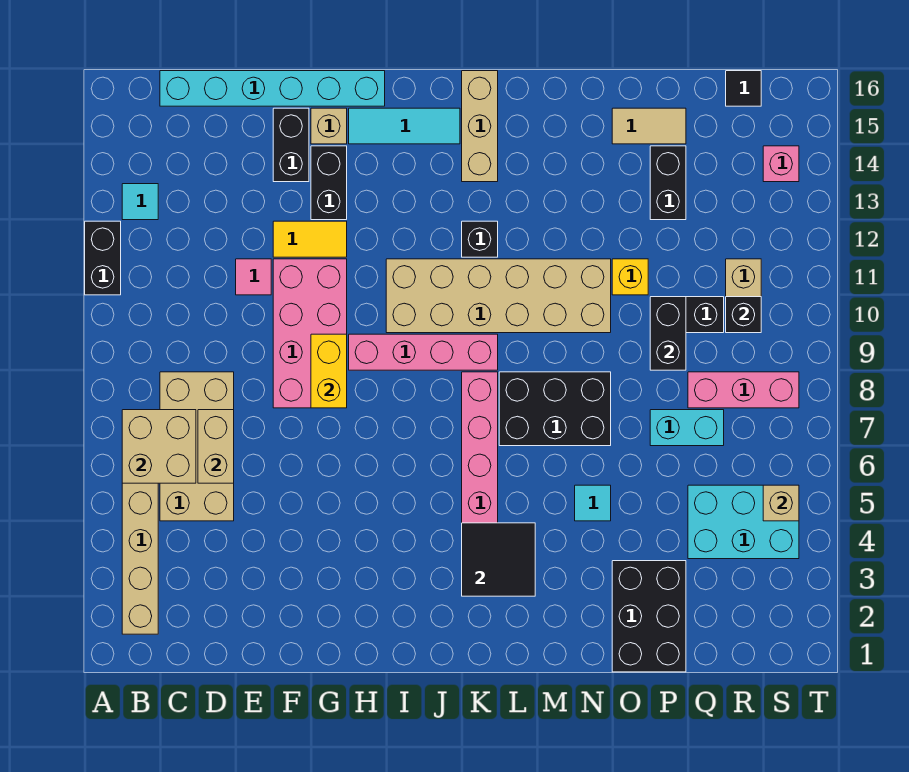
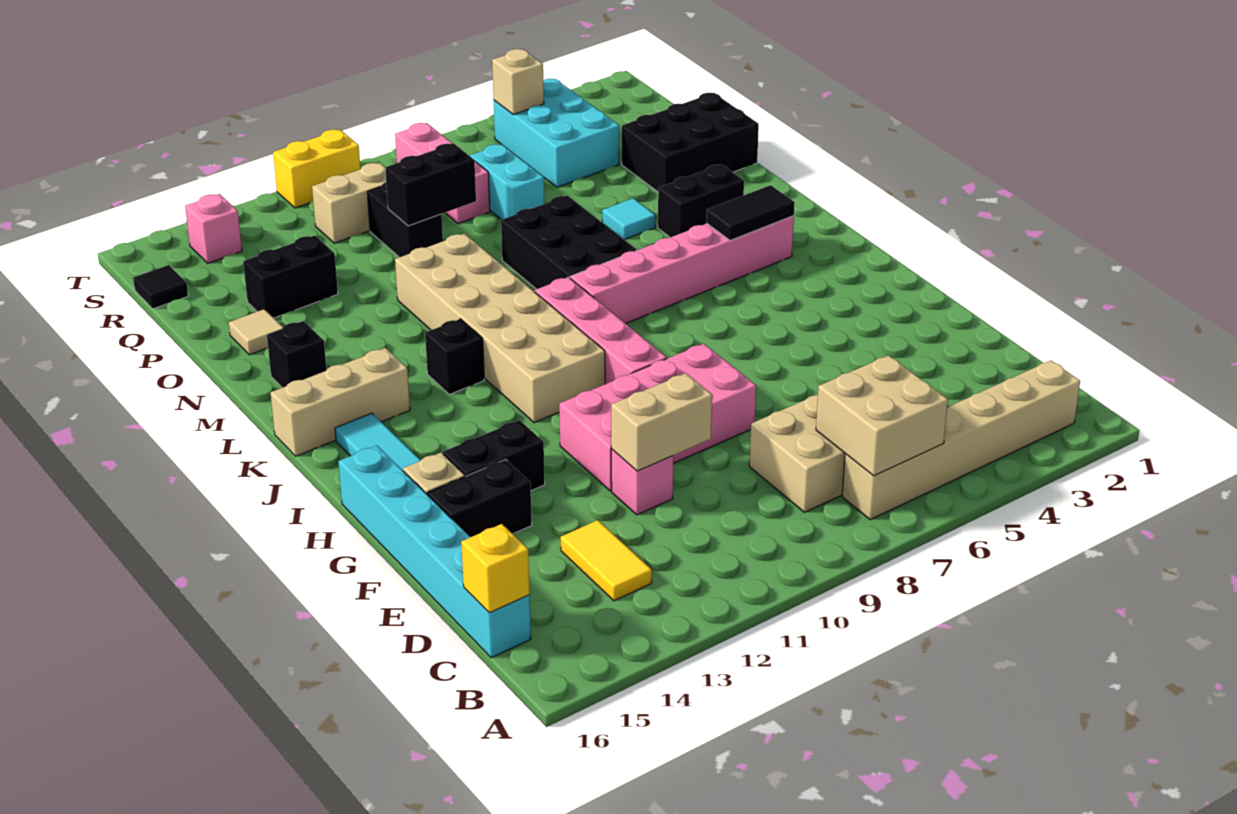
black 1x2 brick [85,221,121,295] -> black 1x2 brick moved to [658,164,744,237]
cyan 1x1 tile [122,184,158,220] -> none
tan 1x2 brick [198,410,234,483] -> tan 1x2 brick moved to [611,373,712,471]
pink 1x1 tile [236,259,271,295] -> pink 1x1 brick [611,449,673,515]
yellow 1x2 tile [273,221,347,257] -> yellow 1x2 tile moved to [561,520,652,601]
yellow 1x2 brick [311,334,347,408] -> yellow 1x2 brick moved to [273,130,360,208]
black 2x2 tile [462,523,535,596] -> black 1x2 tile [706,185,795,240]
yellow 1x1 brick [612,259,648,295] -> yellow 1x1 brick moved to [461,524,530,613]
tan 1x2 tile [612,108,686,144] -> tan 1x1 tile [229,309,283,355]
black 1x1 brick [726,297,761,333] -> black 1x1 brick moved to [267,321,327,388]

